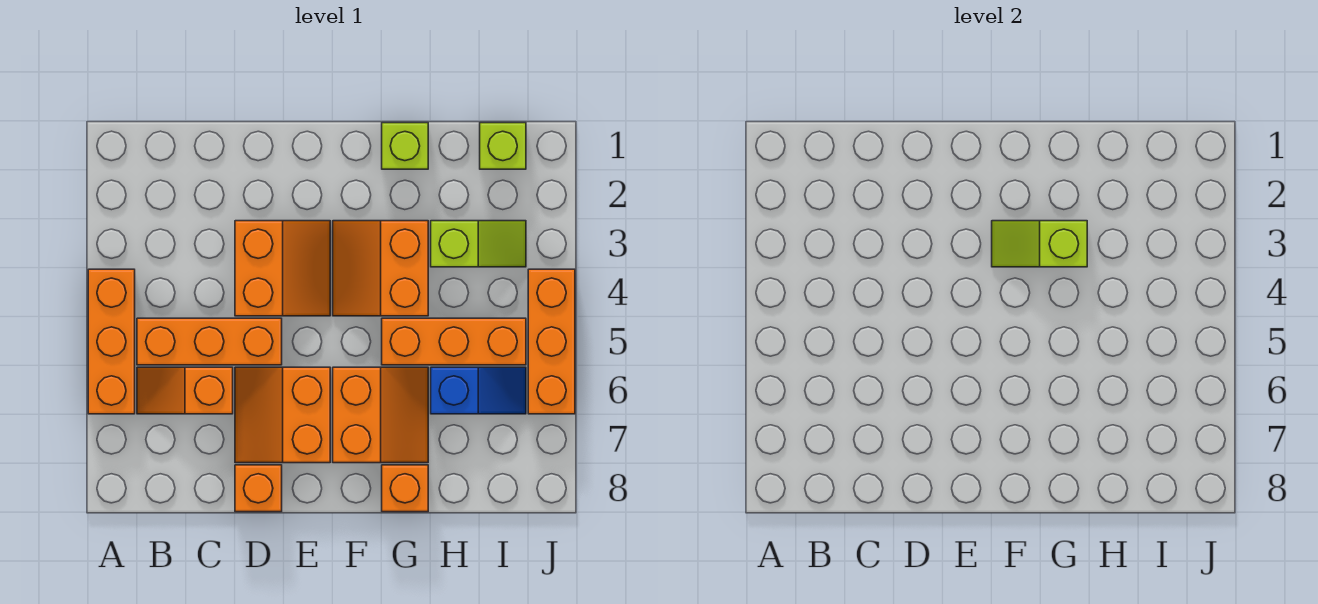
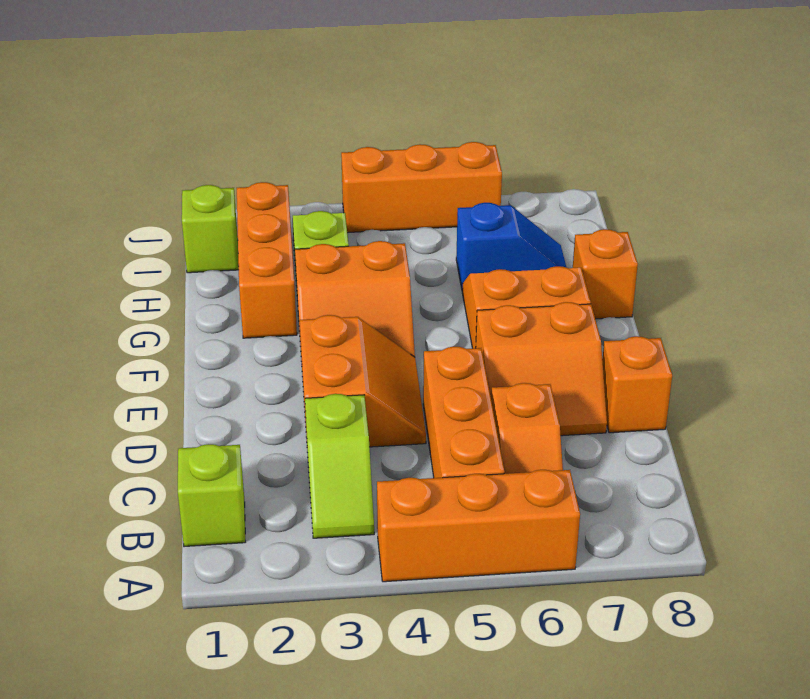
orange 2x2 slope [235,221,330,316] -> orange 2x2 slope turned to [300,315,426,447]
lime 1x2 slope [992,221,1087,267] -> lime 1x2 slope moved to [305,394,374,538]
lime 1x1 brick [382,123,428,169] -> lime 1x1 brick moved to [178,444,246,547]
orange 1x3 brick [382,318,526,365] -> orange 1x3 brick moved to [237,182,297,338]
blue 1x2 slope [431,367,526,414] -> blue 1x2 slope turned to [456,203,567,288]

